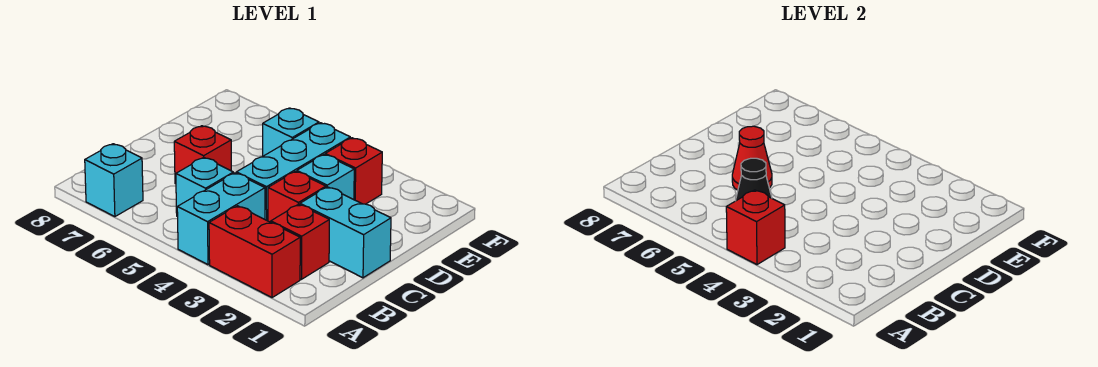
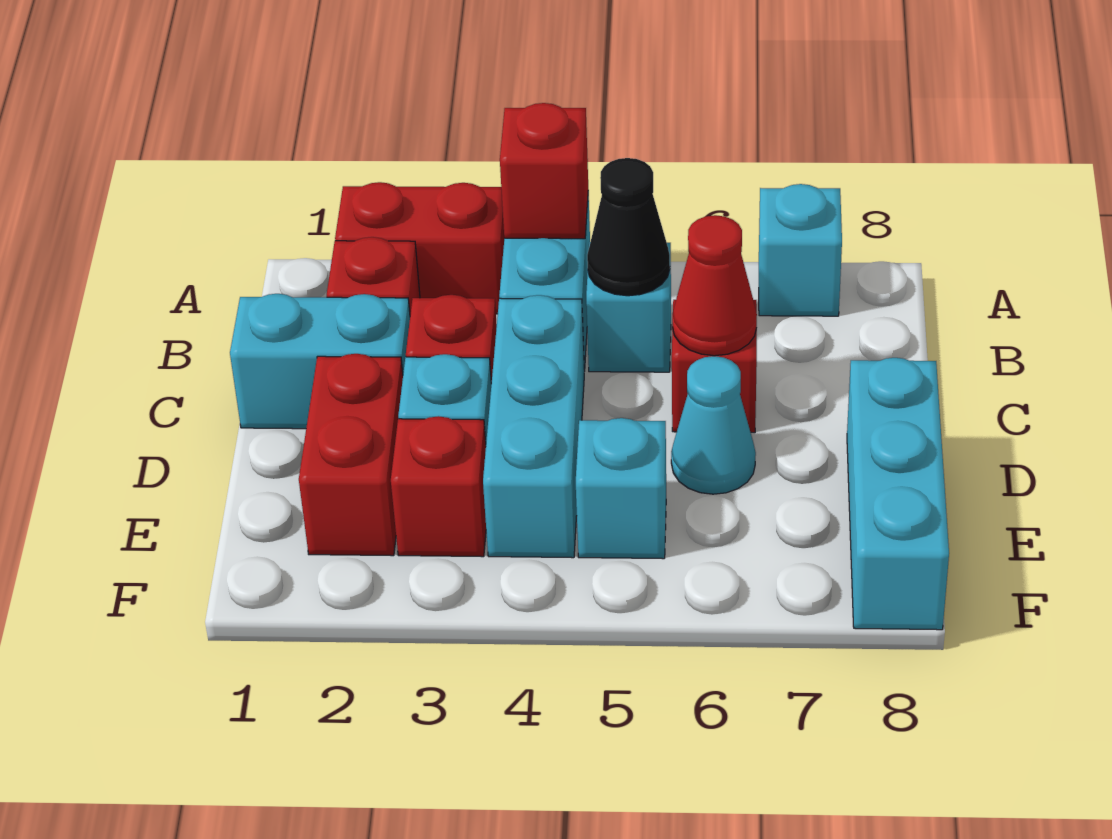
none -> red 1x2 brick [299,354,403,556]
none -> cyan 1x1 cone [671,356,756,494]
none -> cyan 1x3 brick [847,358,949,630]

